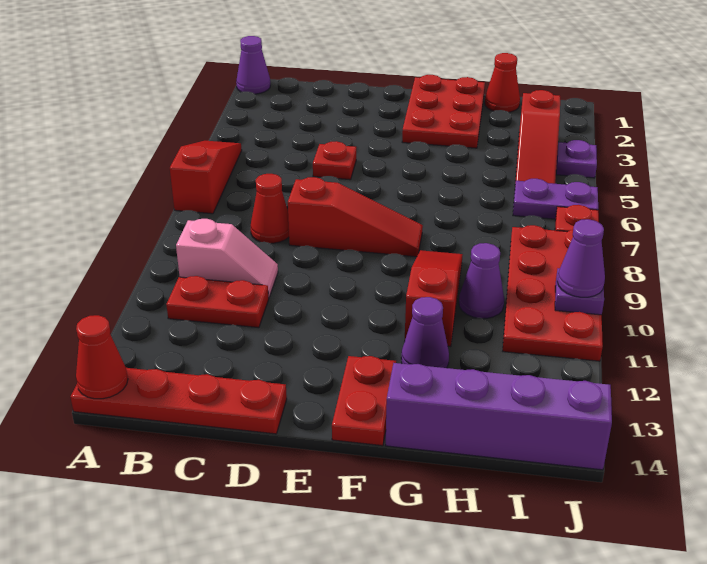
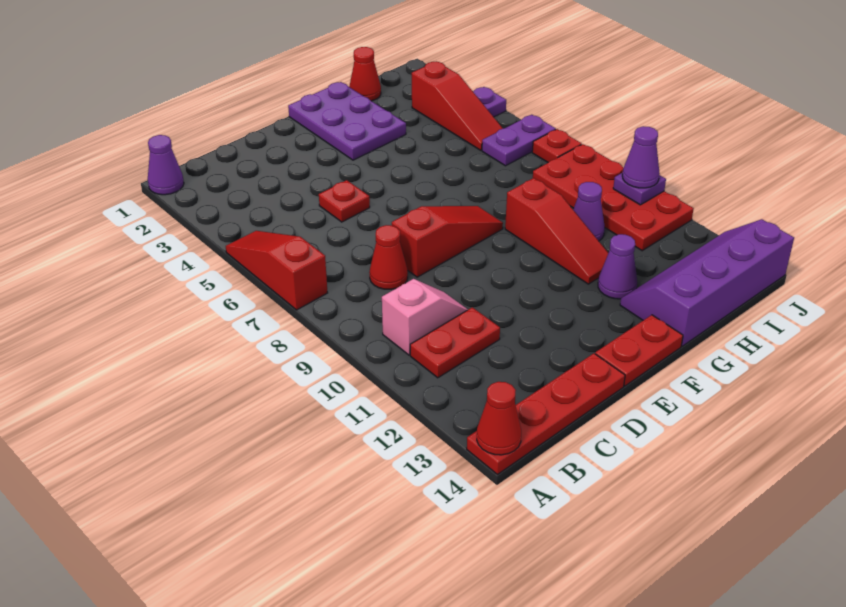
red 2x3 plate [402,75,485,148] -> purple 2x3 plate [288,82,406,160]
red 1x2 plate [332,356,396,446] -> red 1x2 plate turned to [595,315,683,386]
red 1x3 slope [405,250,463,347] -> red 1x3 slope turned to [505,178,608,284]

